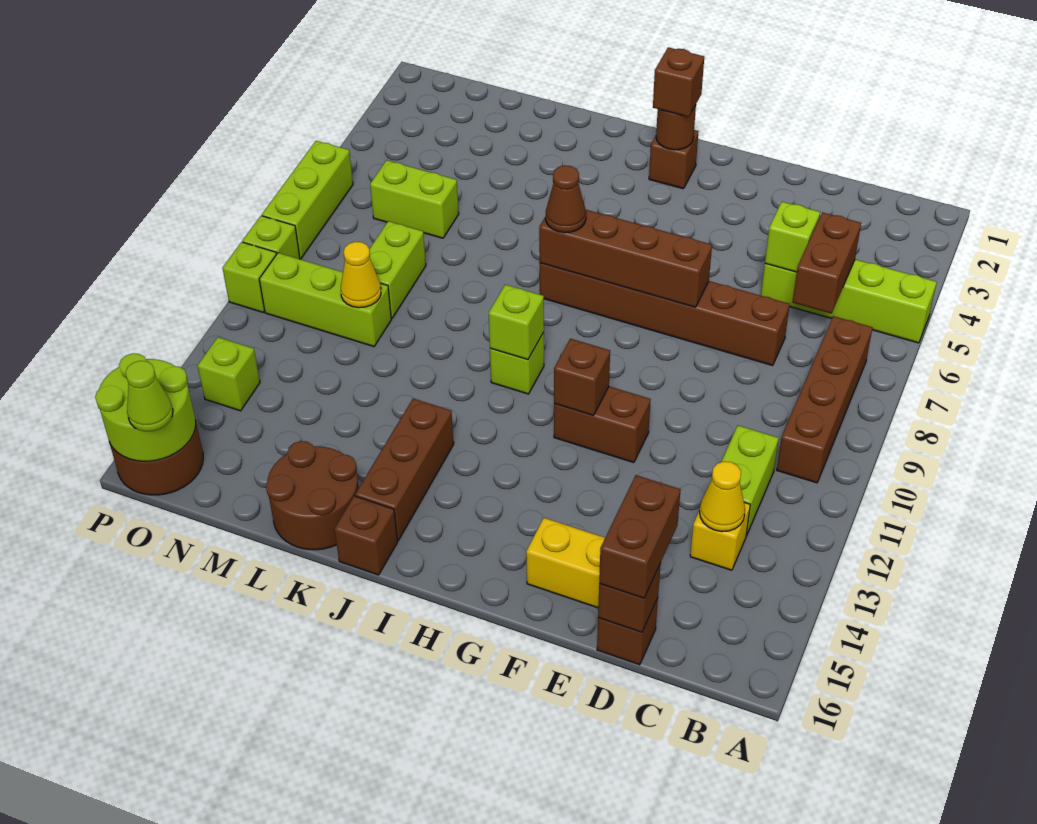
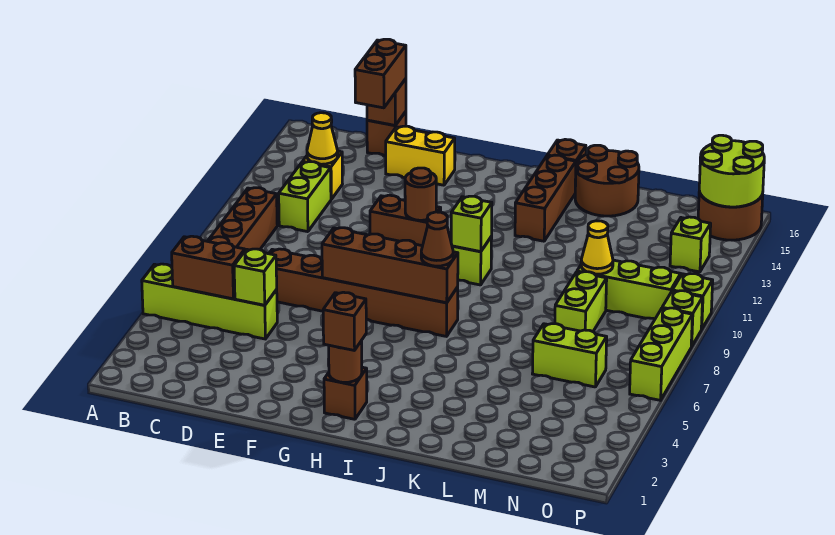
brown 1x2 brick [793,212,861,314] -> brown 1x2 brick turned to [172,236,245,299]
brown 1x1 brick [554,339,610,415] -> brown 1x1 round brick [405,168,436,220]
lime 1x1 cone [125,361,173,431] -> none

